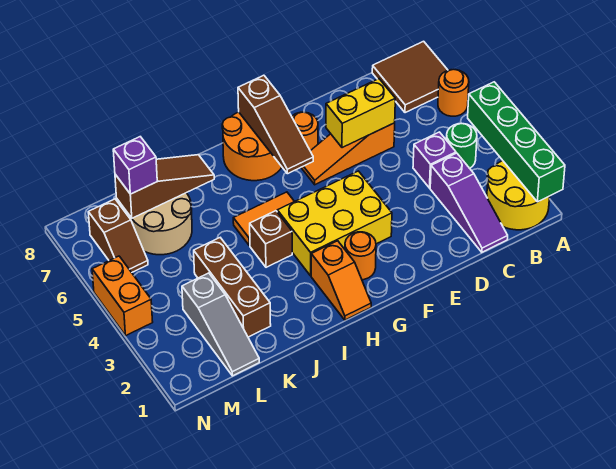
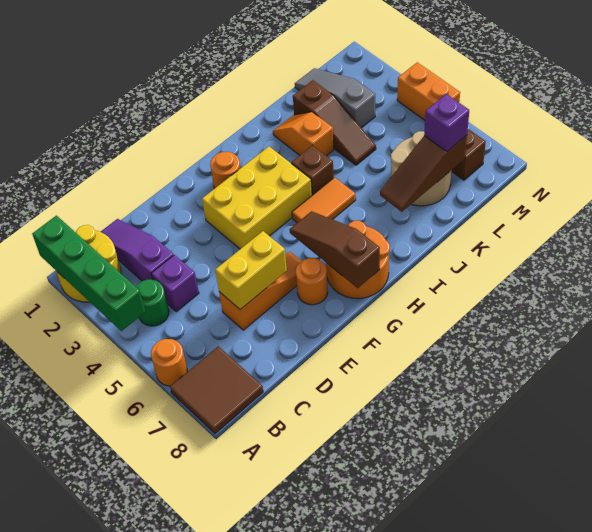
orange 1x2 slope [311,241,371,320] -> orange 1x2 slope moved to [273,112,334,156]
brown 1x3 brick [194,238,271,337] -> brown 1x3 slope [293,80,376,165]

